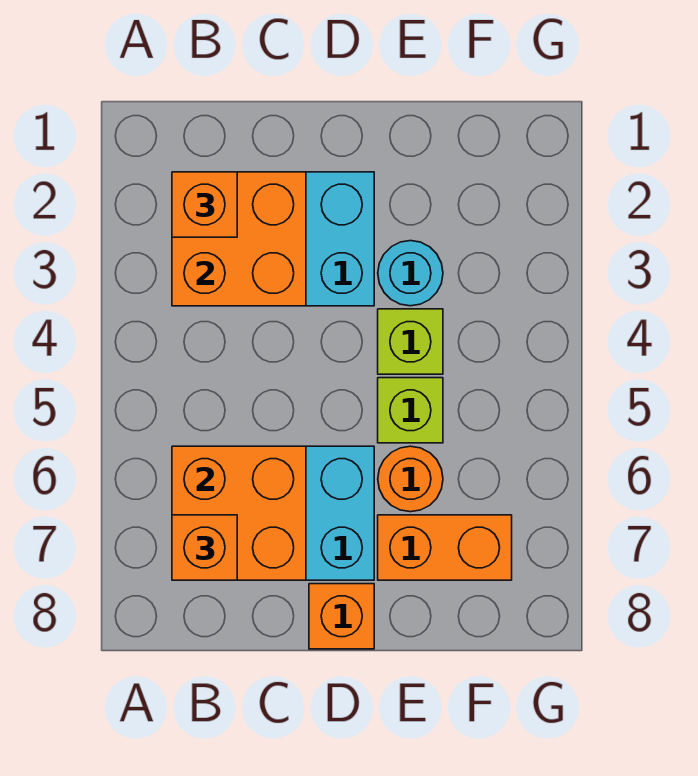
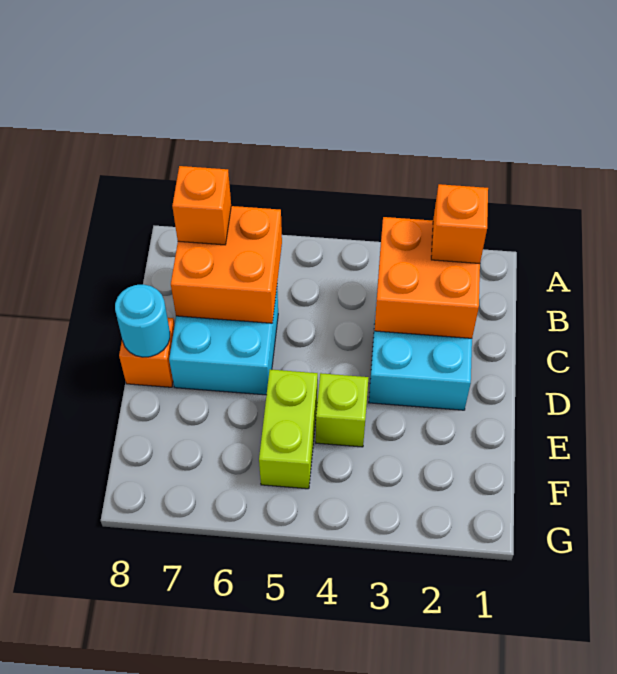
cyan 1x1 round brick [378,241,443,306] -> cyan 1x1 round brick moved to [115,284,170,357]
lime 1x1 brick [378,378,443,443] -> lime 1x2 brick [259,370,318,489]
orange 1x1 round brick [378,446,443,512] -> none
orange 1x2 brick [378,515,512,580] -> none

